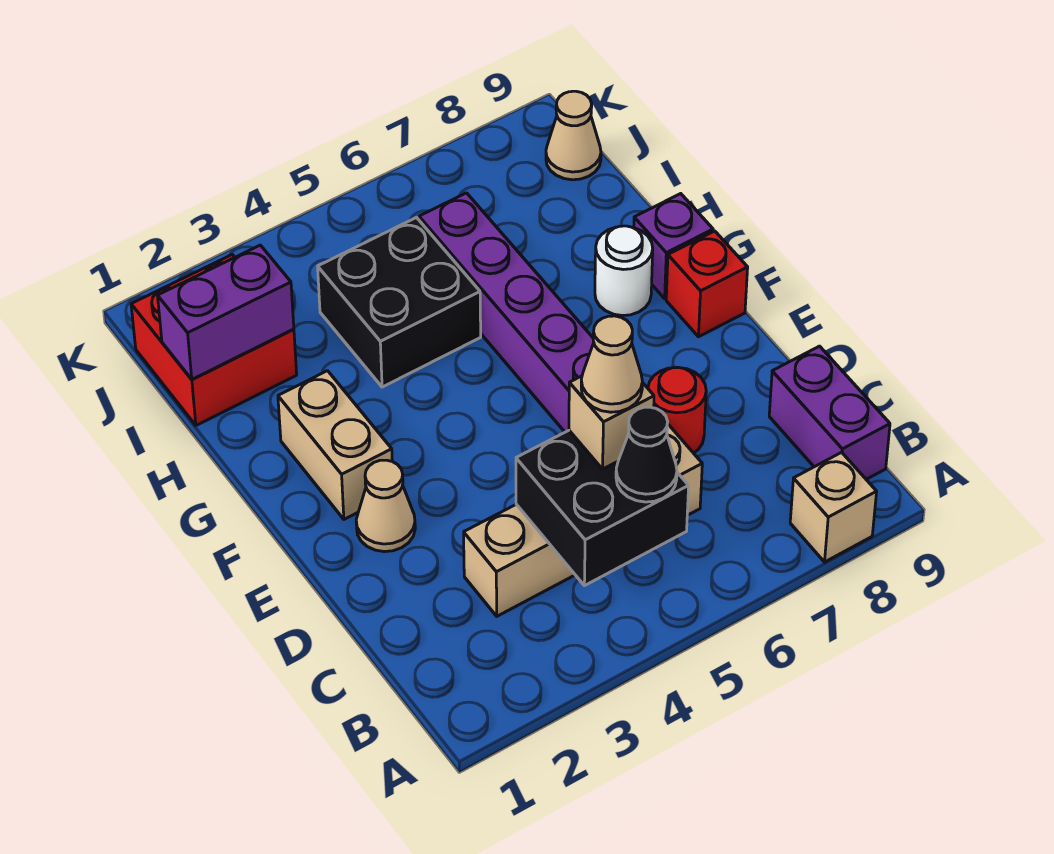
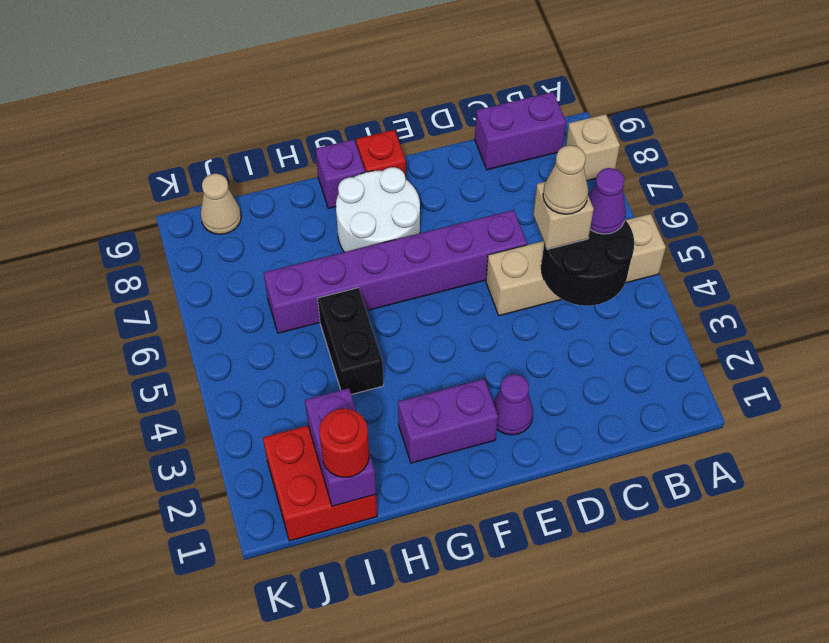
black 2x2 brick [516,431,689,586] -> black 2x2 round brick [541,220,634,306]
black 1x1 cone [616,407,677,502] -> purple 1x1 cone [589,168,626,234]
tan 1x4 brick [464,425,702,616] -> tan 1x4 brick turned to [486,214,666,316]
red 1x1 round brick [648,367,706,453] -> red 1x1 round brick moved to [319,409,369,477]
tan 1x1 cone [356,460,415,552] -> purple 1x1 cone [493,374,533,435]
tan 1x2 brick [278,371,392,519] -> purple 1x2 brick [398,379,498,463]
white 1x1 round brick [595,226,653,316] -> white 2x2 round brick [336,167,420,252]
black 2x2 brick [318,218,481,387] -> black 1x2 brick [318,288,384,395]

